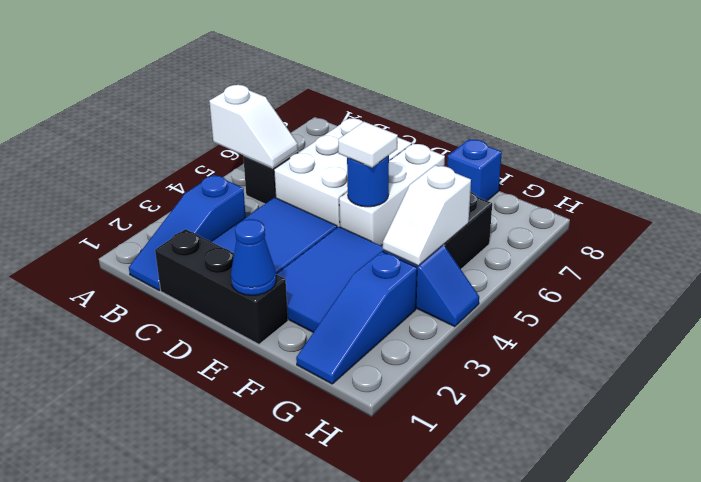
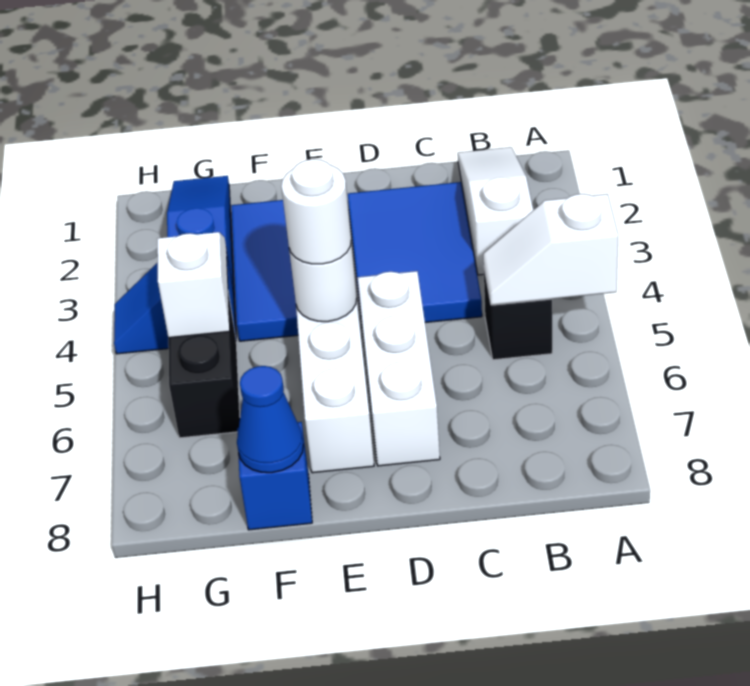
blue 1x3 slope [129,175,246,290] -> white 1x3 slope [458,147,533,275]
black 1x3 brick [155,229,288,344] -> none
white 2x3 brick [274,118,411,227] -> white 1x3 brick [358,271,440,466]
blue 1x1 cone [231,219,276,295] -> blue 1x1 cone moved to [237,366,303,473]
blue 1x1 round brick [347,156,389,207] -> white 1x1 round brick [289,243,357,322]
white 1x1 tile [338,122,398,167] -> white 1x1 round brick [281,159,351,264]

